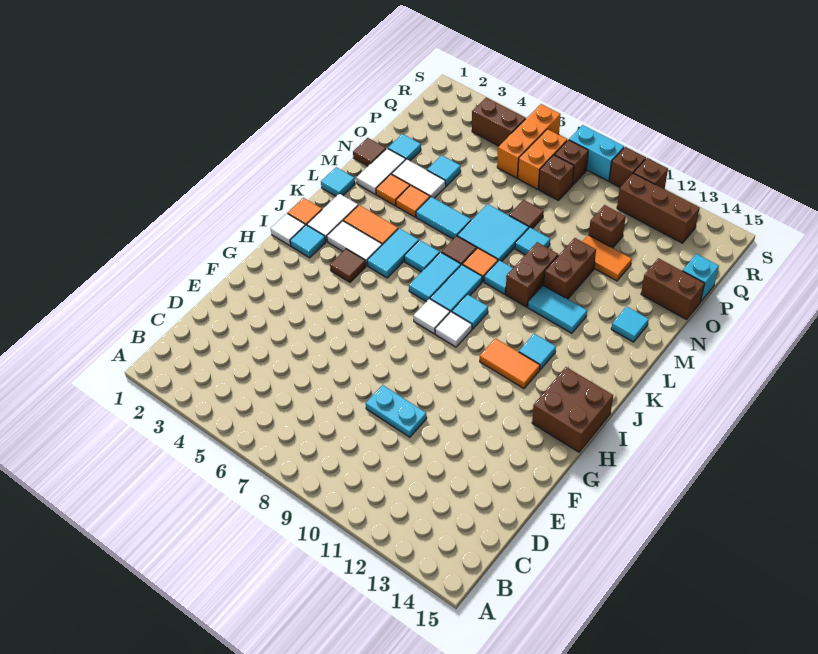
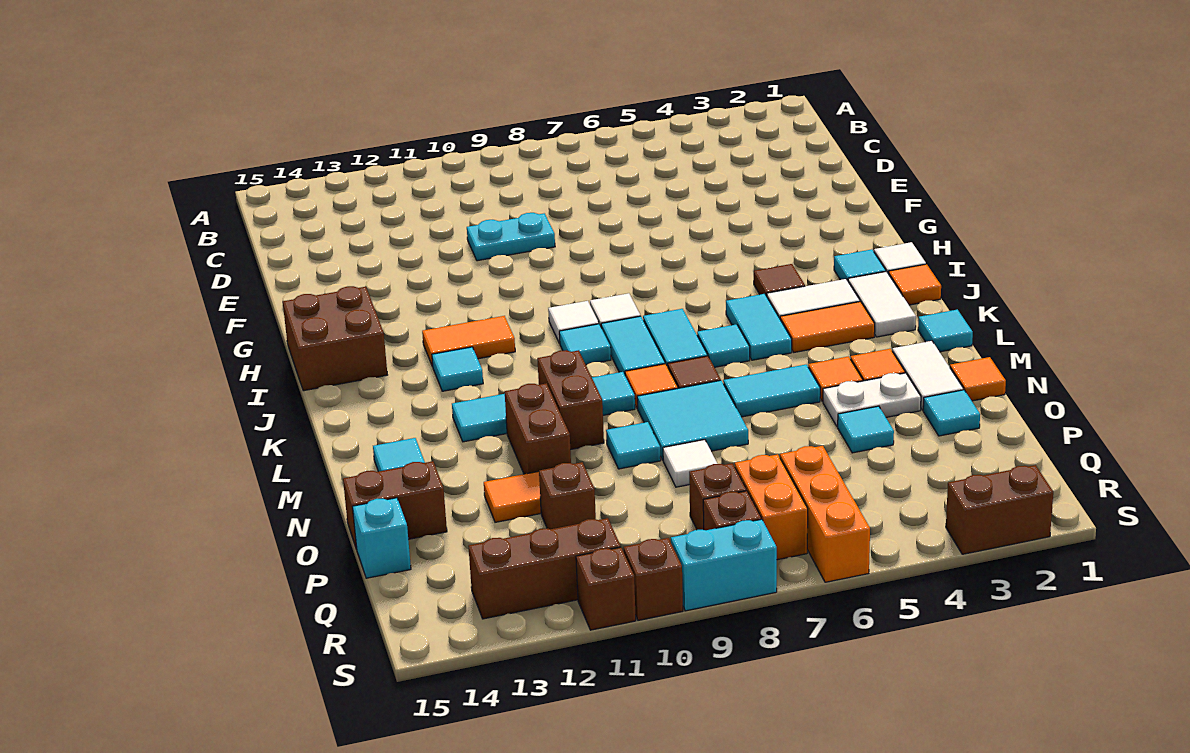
brown 1x1 tile [353,138,386,166] -> orange 1x1 tile [950,357,1006,401]
white 1x2 tile [392,159,446,198] -> white 1x2 plate [823,373,921,427]
brown 1x1 tile [509,200,544,229] -> white 1x1 tile [663,440,717,487]
brown 1x2 brick [472,98,526,146] -> brown 1x2 brick moved to [946,465,1053,554]

